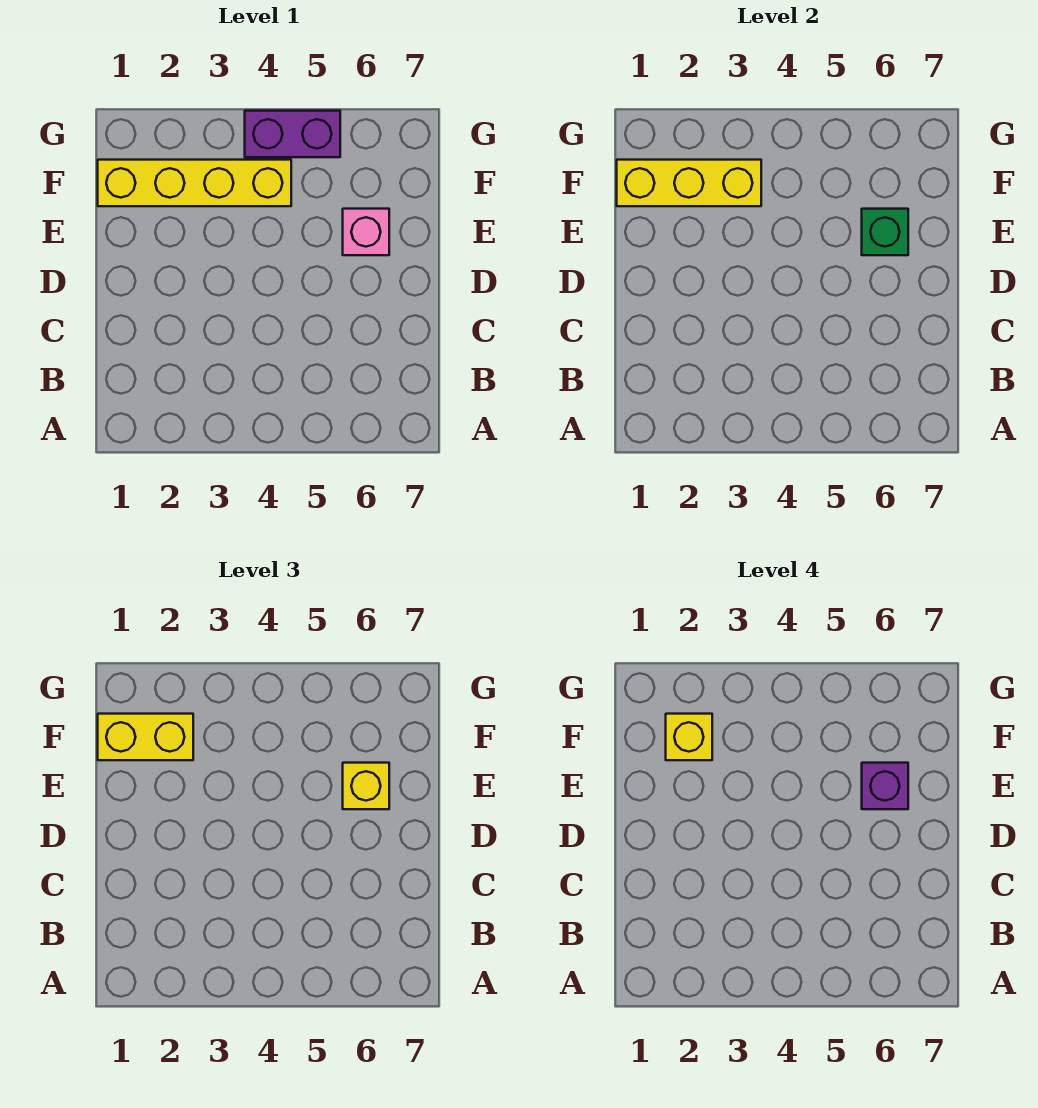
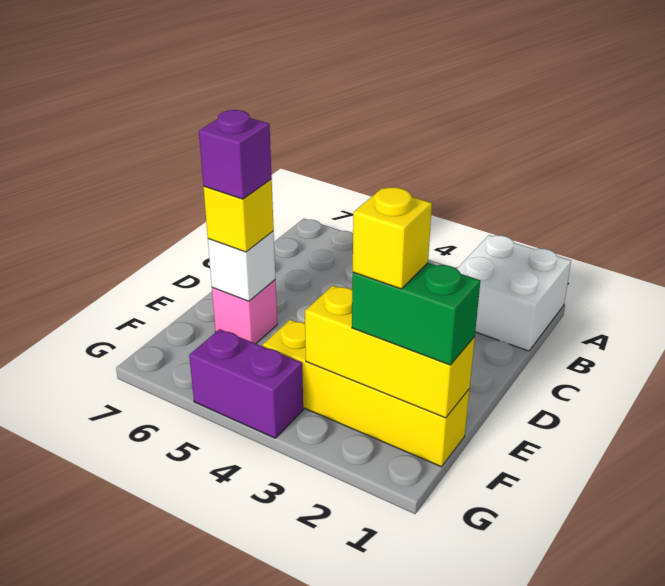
none -> white 2x2 brick [457,235,571,351]
green 1x1 brick [862,209,908,255] -> white 1x1 brick [208,231,276,301]
yellow 1x2 brick [98,714,193,760] -> green 1x2 brick [352,263,481,365]

